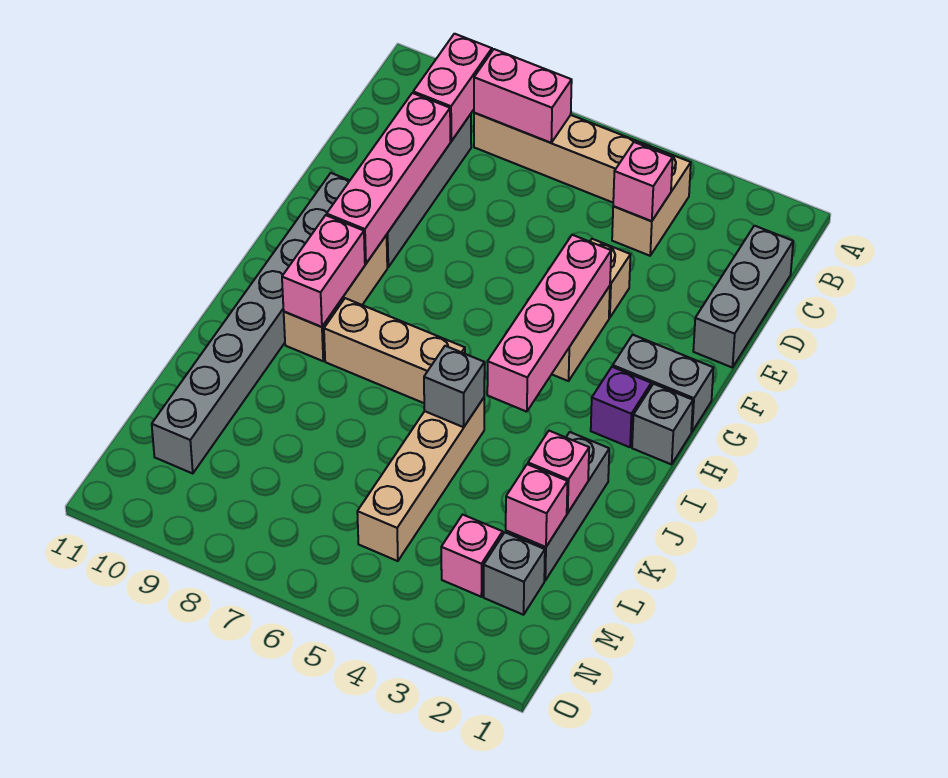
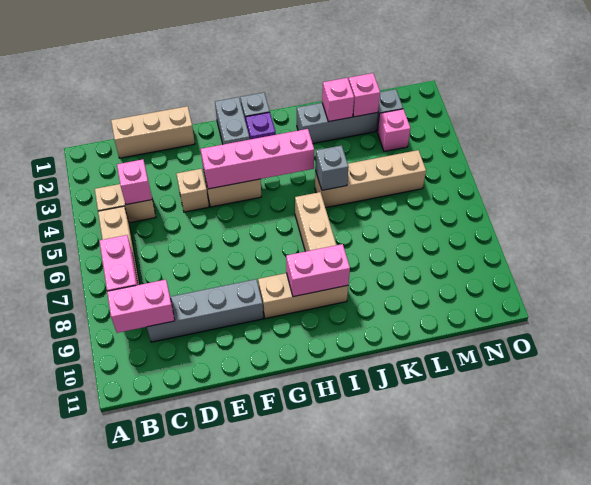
grey 1x3 brick [693,226,793,368] -> tan 1x3 brick [111,106,195,158]
pink 1x4 brick [327,93,450,264] -> none
grey 1x8 brick [152,173,350,474] -> none

